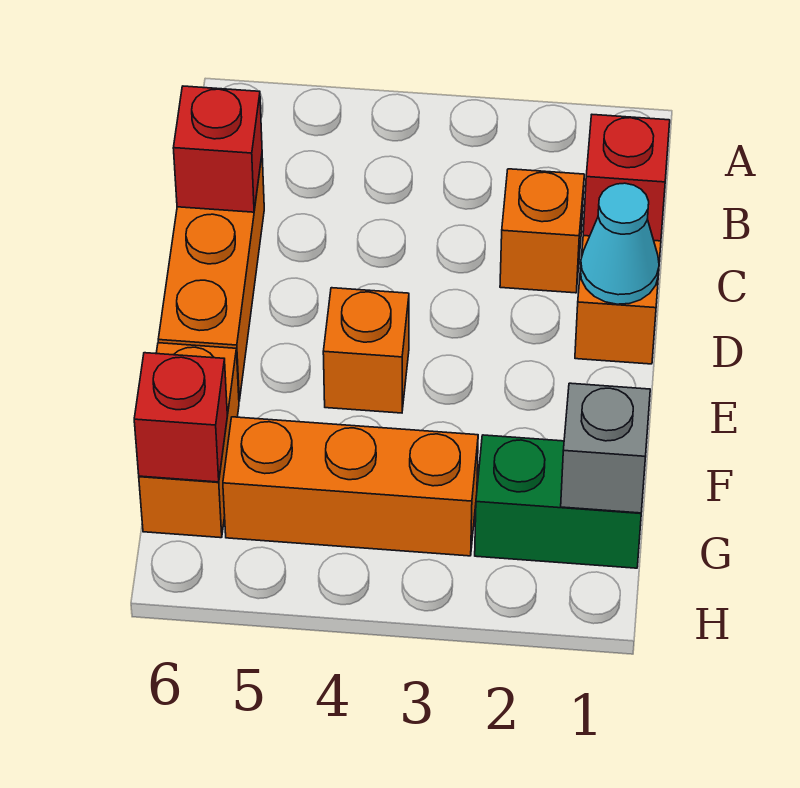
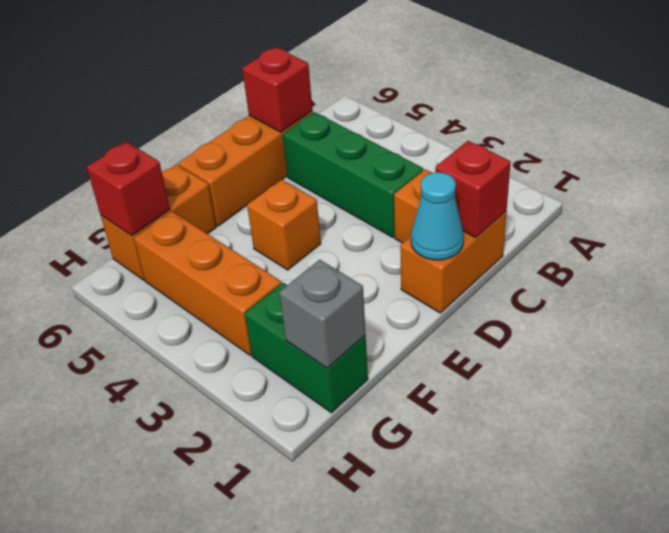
none -> green 1x3 brick [283,112,423,237]

